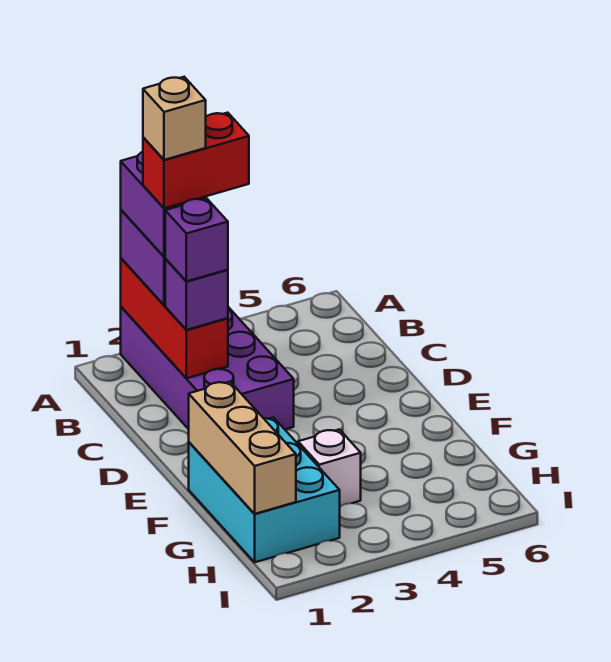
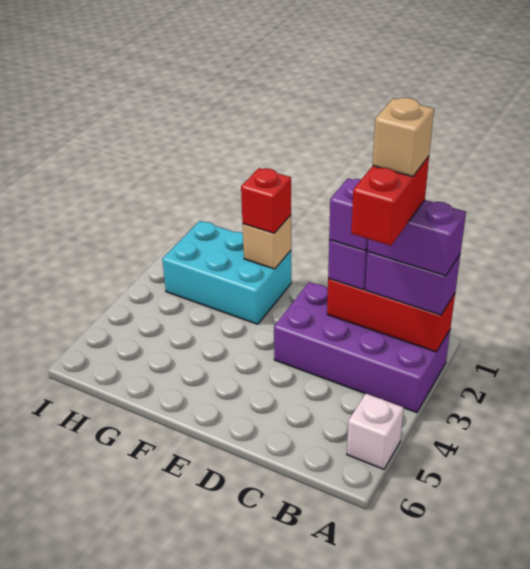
tan 1x3 brick [189,382,296,514] -> tan 1x1 brick [243,215,291,269]
none -> red 1x1 brick [241,168,291,233]
white 1x1 brick [298,429,361,506] -> white 1x1 brick moved to [347,394,404,469]

